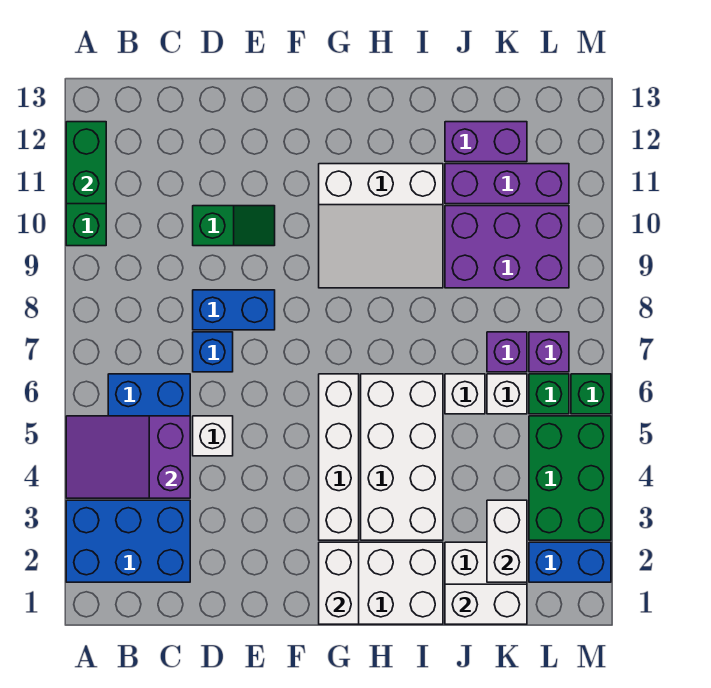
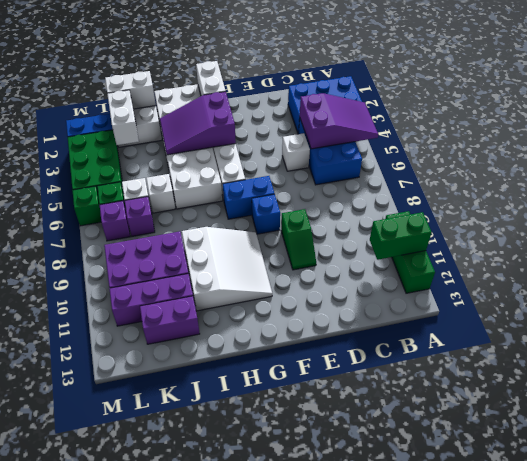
green 1x2 brick [66,122,106,204] -> green 1x2 brick turned to [370,212,432,260]
blue 1x1 brick [193,332,233,372] -> blue 1x1 brick moved to [252,194,280,234]
blue 1x2 brick [193,290,275,330] -> blue 1x2 brick moved to [223,176,275,219]
green 1x2 slope [193,206,275,246] -> green 1x2 slope turned to [281,209,316,270]
none -> purple 2x3 slope [160,92,236,155]
white 3x3 slope [319,164,443,288] -> white 3x3 slope turned to [182,227,272,311]

